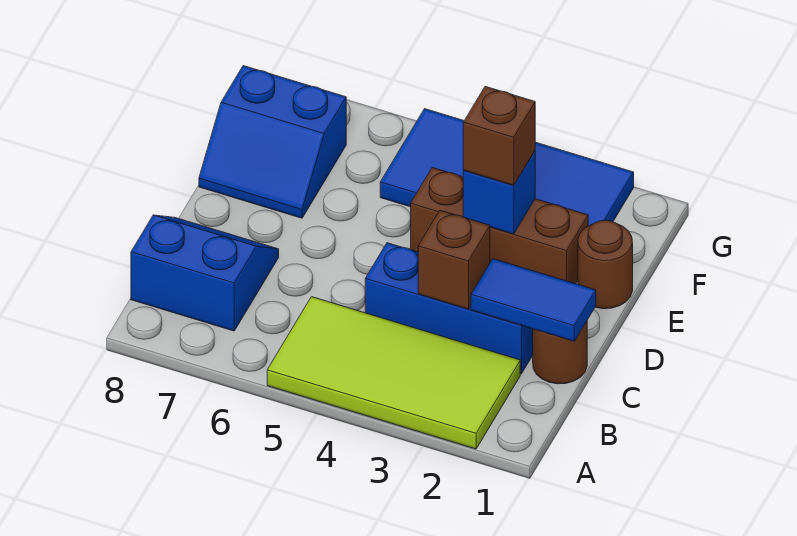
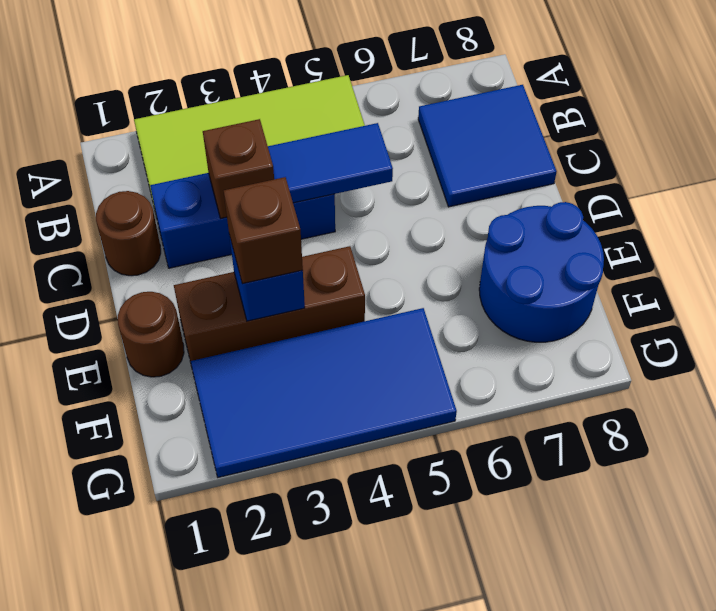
blue 2x2 slope [131,215,279,331] -> blue 2x2 tile [418,85,557,207]
blue 1x2 tile [471,259,596,341] -> blue 1x2 tile moved to [268,123,393,203]
blue 2x2 slope [199,66,346,218] -> blue 2x2 round brick [479,202,604,342]

